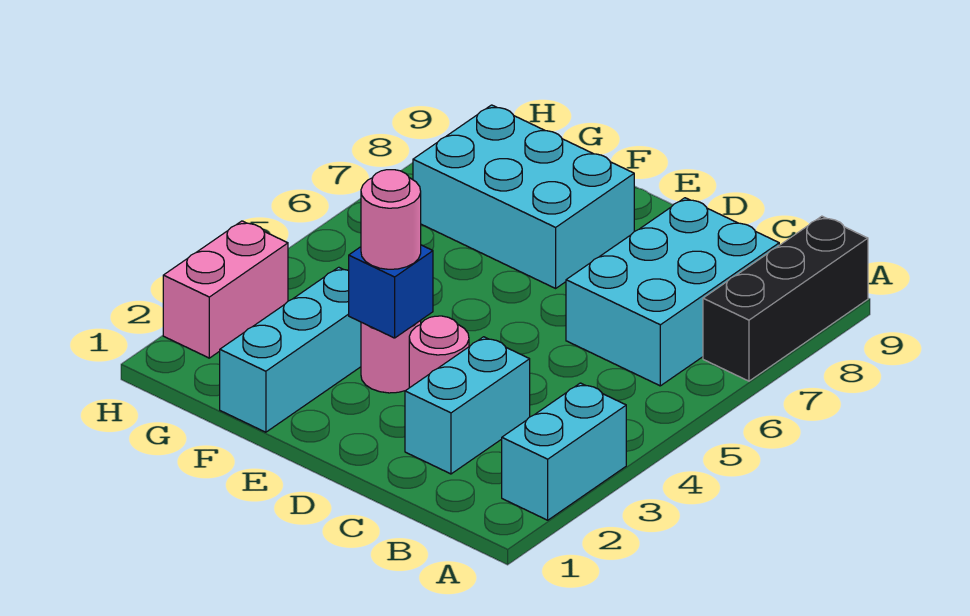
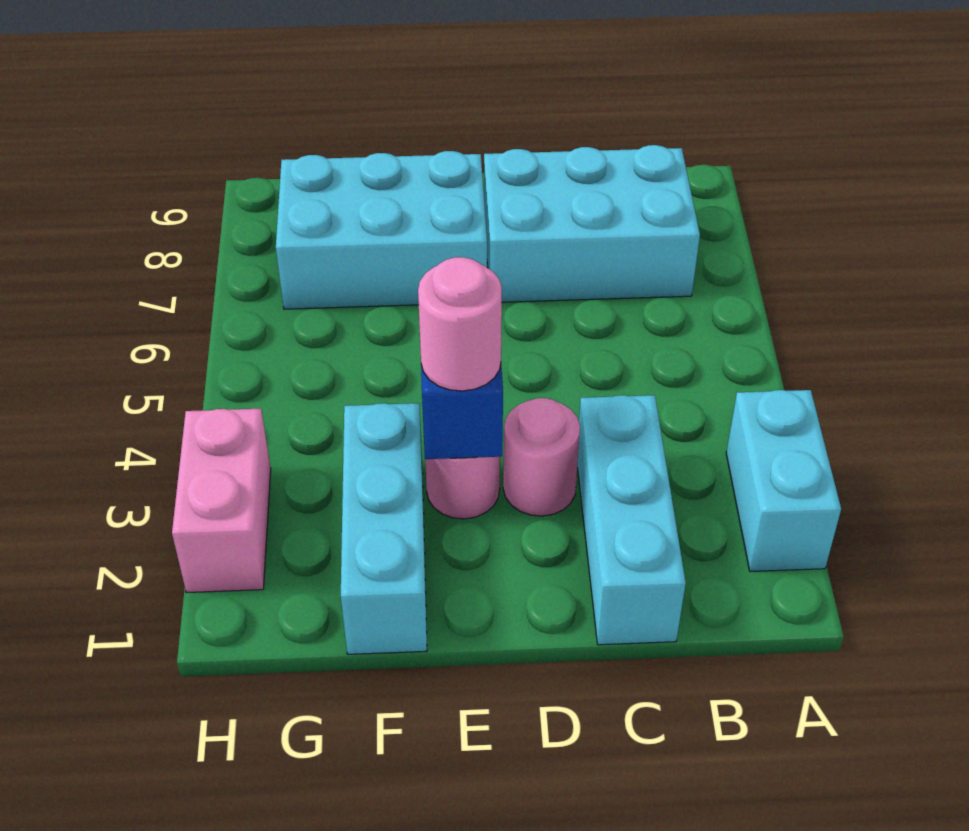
black 1x3 brick [703,216,868,381] -> none
cyan 2x3 brick [566,198,779,386] -> cyan 2x3 brick turned to [484,145,700,302]
cyan 1x2 brick [405,337,530,474] -> cyan 1x3 brick [577,395,686,645]

